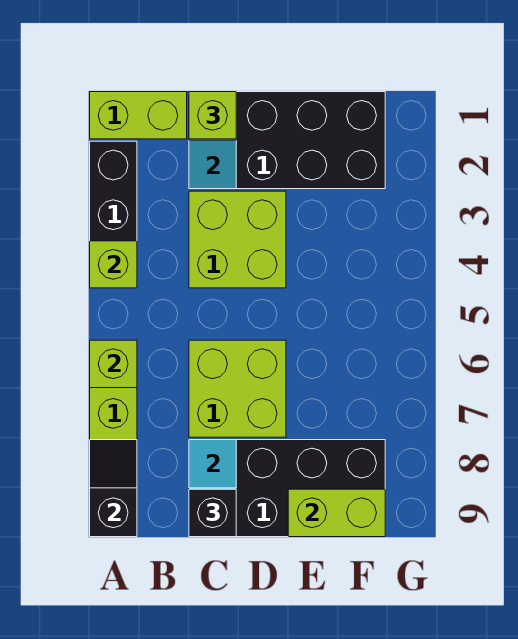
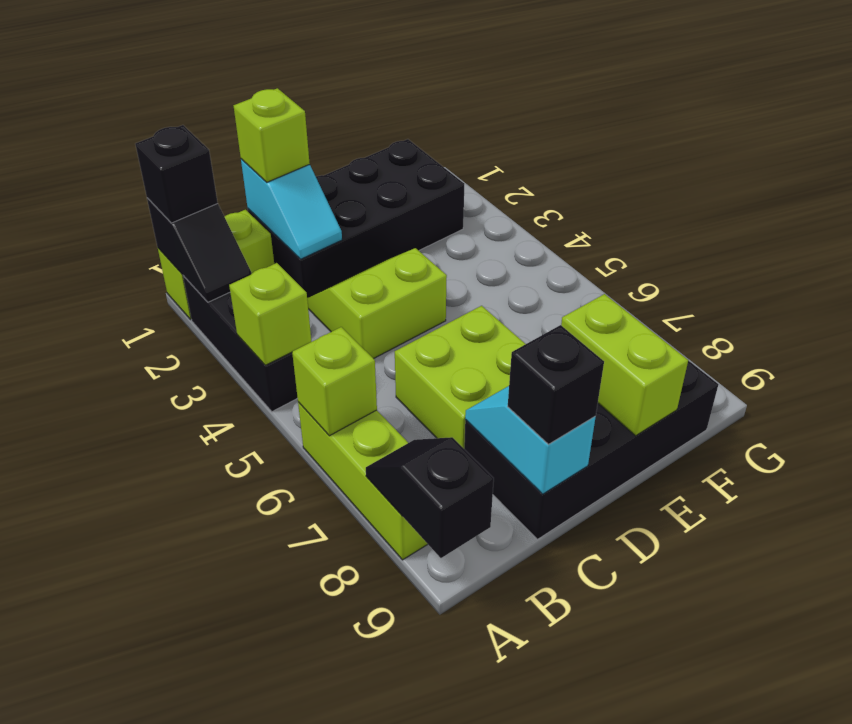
none -> black 1x2 slope [147,198,252,302]
none -> black 1x1 brick [135,125,218,223]
lime 2x2 brick [189,191,286,288] -> lime 2x2 slope [307,248,447,359]
lime 1x2 brick [288,489,385,537] -> lime 1x2 brick turned to [561,294,688,436]

